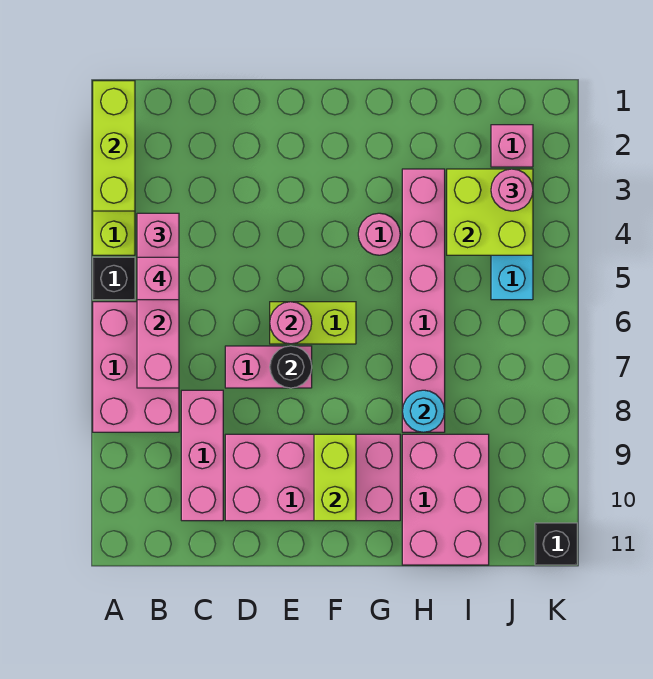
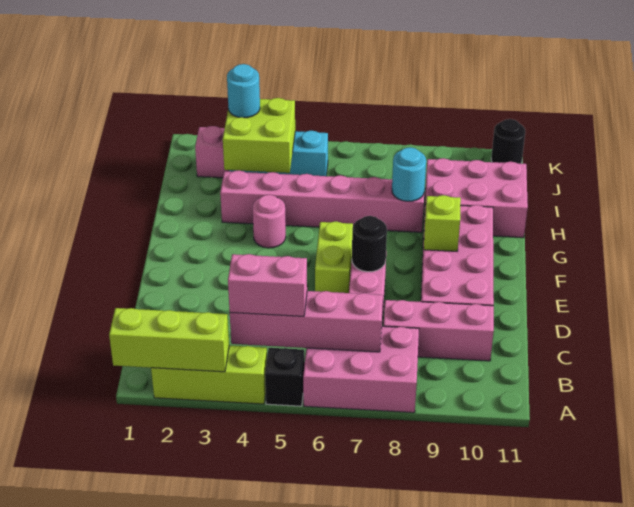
pink 1x1 brick [137,257,179,300] -> none
pink 1x1 round brick [270,302,312,344] -> none
lime 1x2 brick [314,434,356,521] -> lime 1x1 brick [424,195,461,251]
pink 1x1 round brick [491,169,533,211] -> cyan 1x1 round brick [227,64,260,118]
black 1x1 brick [535,523,577,565] -> black 1x1 round brick [491,119,525,164]

